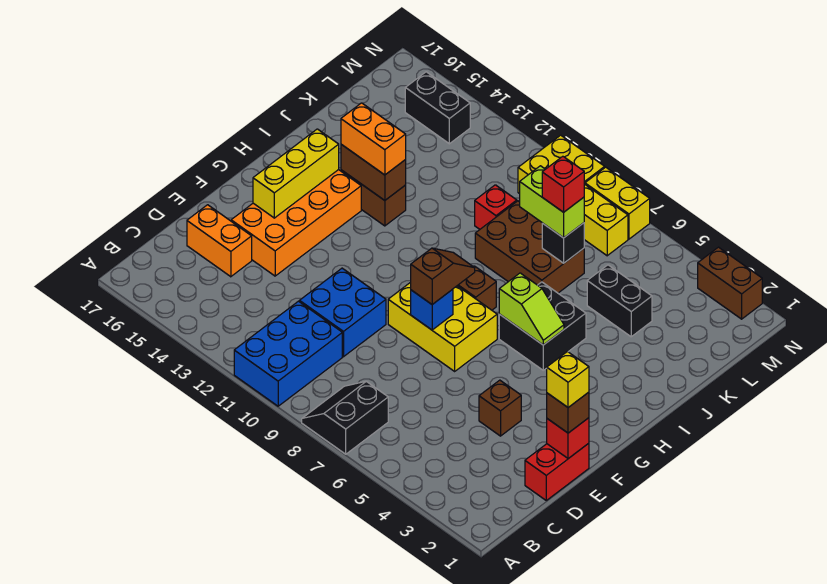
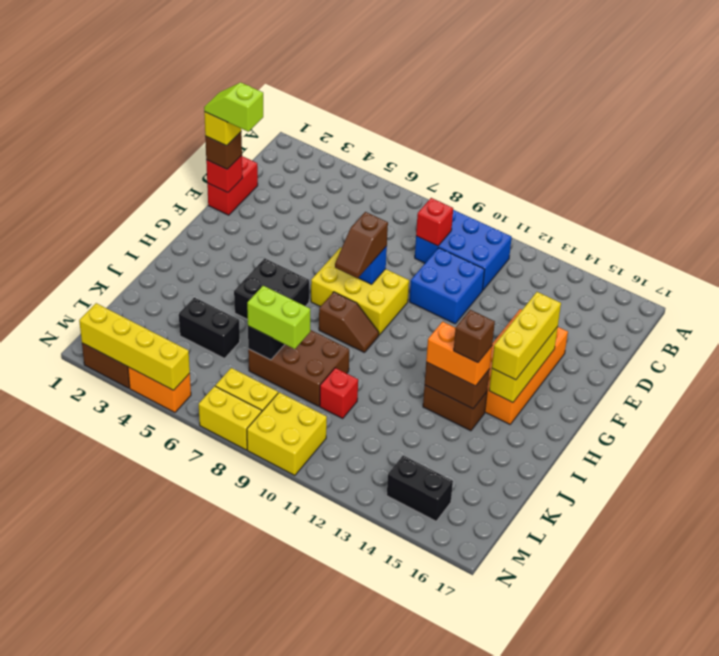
black 2x2 slope [302,381,388,454] -> none
blue 2x3 brick [234,301,342,406] -> blue 2x3 brick turned to [415,210,512,290]
orange 1x2 brick [187,205,252,277] -> orange 1x2 brick moved to [128,367,191,412]
brown 1x1 brick [479,380,521,436] -> brown 1x1 brick moved to [454,310,495,363]
none -> yellow 1x3 brick [492,292,561,380]
lime 1x2 slope [499,273,564,345] -> lime 1x2 slope moved to [204,83,263,132]
red 1x1 brick [542,156,584,212] -> red 1x1 brick moved to [416,198,453,246]
none -> yellow 1x4 brick [79,303,190,390]

